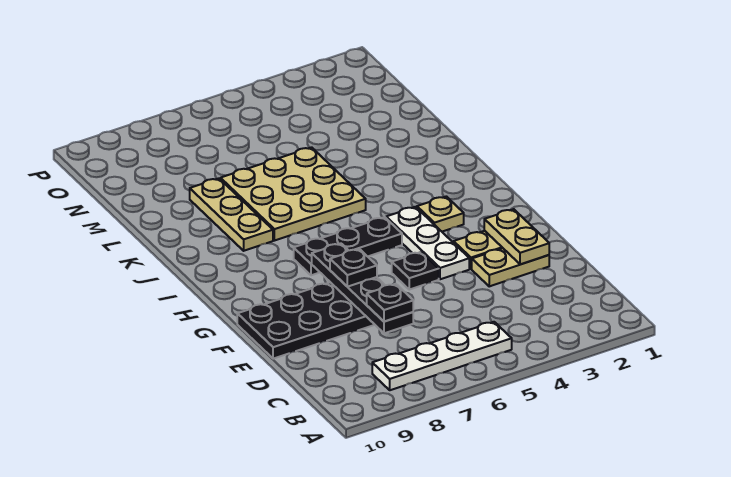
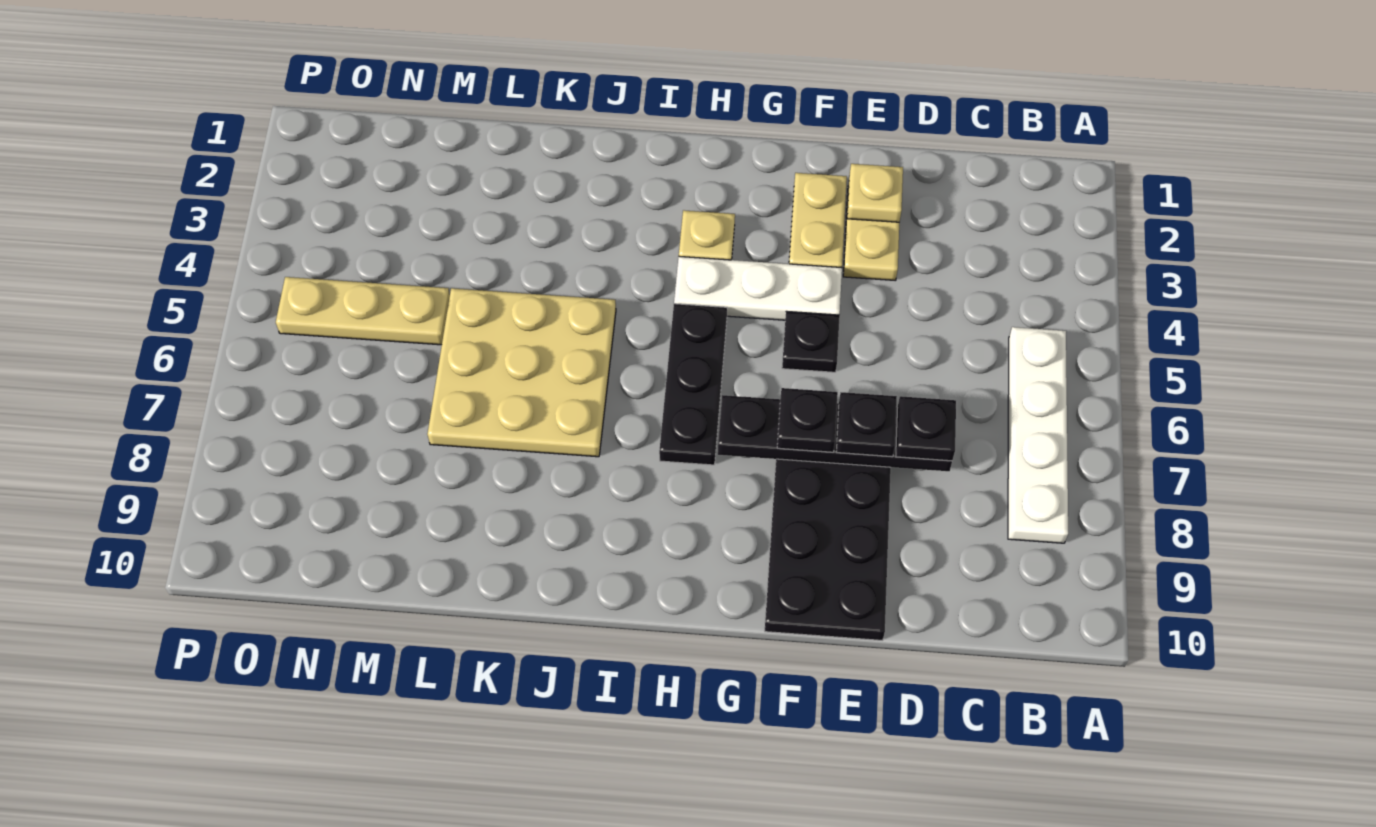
tan 1x2 plate [484,209,549,264] -> tan 1x1 plate [847,164,903,222]
none -> black 1x1 plate [837,392,897,457]
tan 1x3 plate [190,178,273,251] -> tan 1x3 plate moved to [276,277,450,345]

